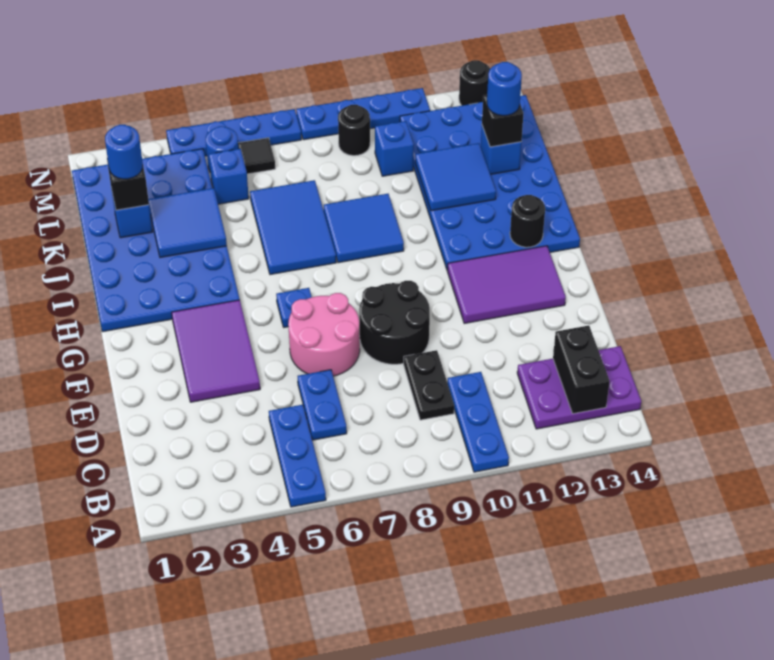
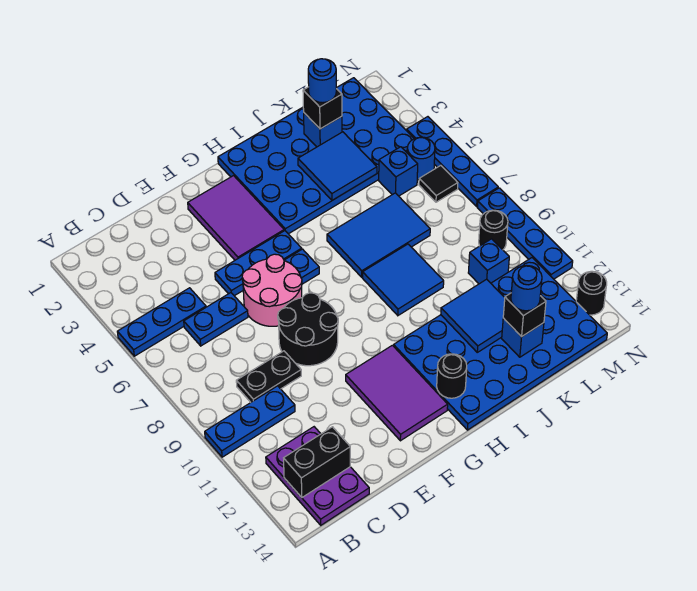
purple 2x3 tile [172,300,260,402] -> purple 2x3 tile turned to [188,176,284,260]
none -> blue 1x3 plate [215,231,302,296]

